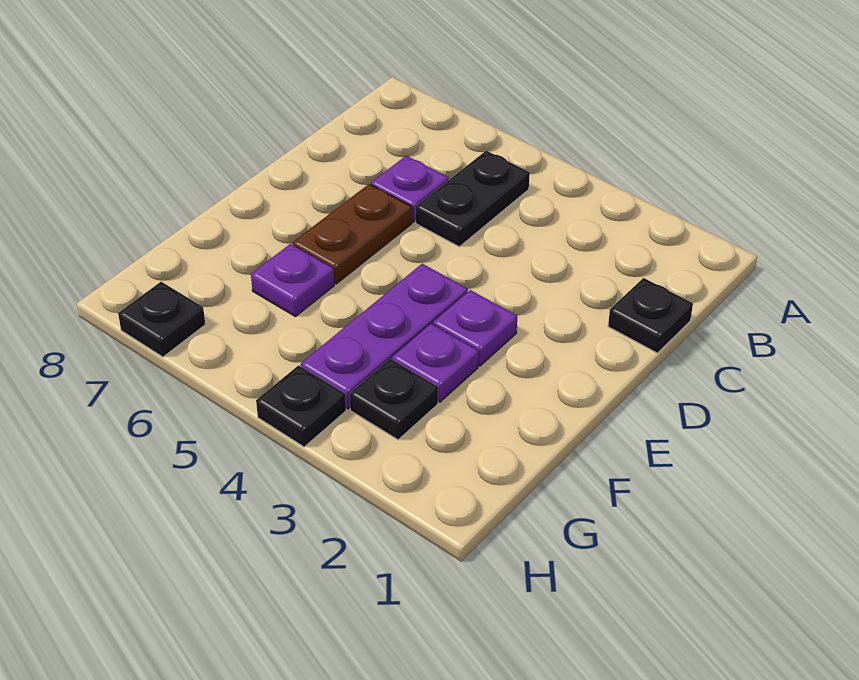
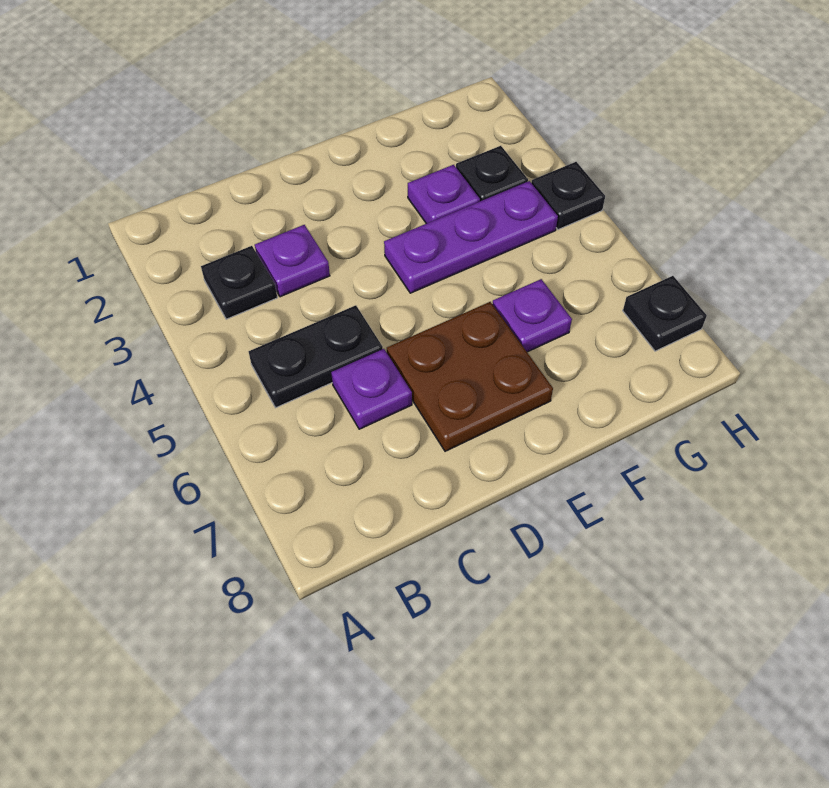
black 1x1 plate [608,278,693,353] -> black 1x1 plate moved to [201,246,277,319]
brown 1x2 plate [292,184,412,284] -> brown 2x2 plate [387,302,553,451]
purple 1x1 plate [433,290,517,366] -> purple 1x1 plate moved to [255,225,330,297]

